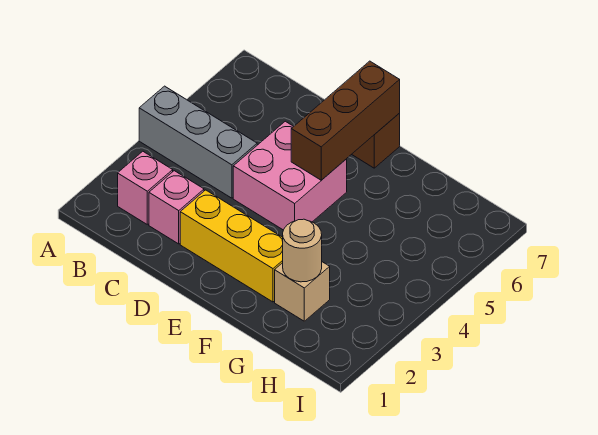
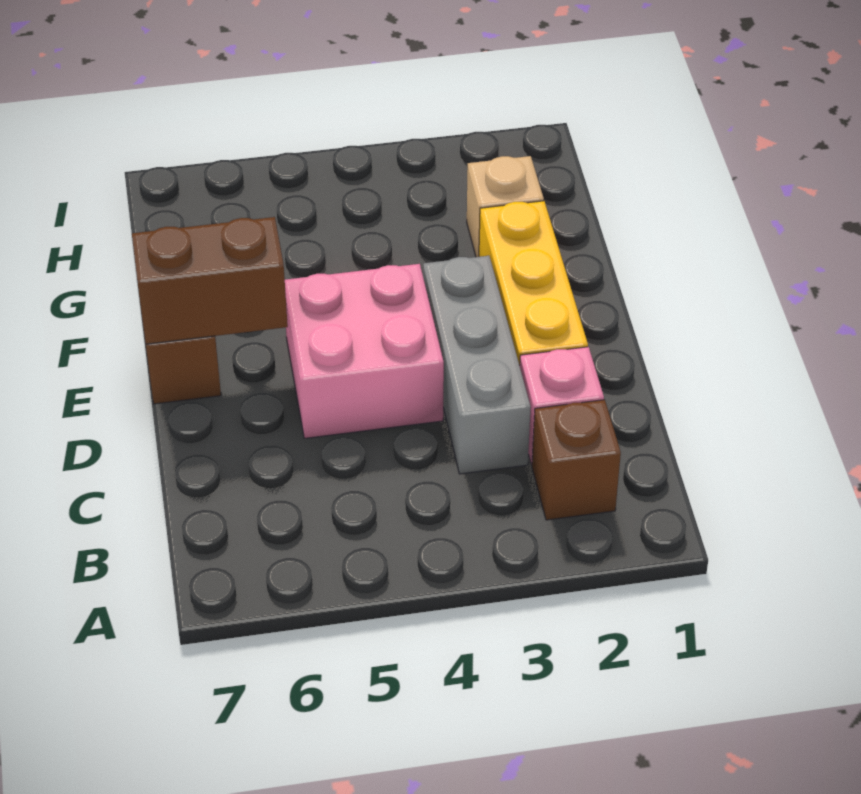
grey 1x3 brick [139,86,257,198] -> grey 1x3 brick moved to [423,256,531,474]
pink 1x1 brick [118,151,173,224] -> brown 1x1 brick [532,400,621,520]
brown 1x3 brick [291,61,400,180] -> brown 1x2 brick [132,217,288,344]
tan 1x1 round brick [283,219,322,282] -> none

